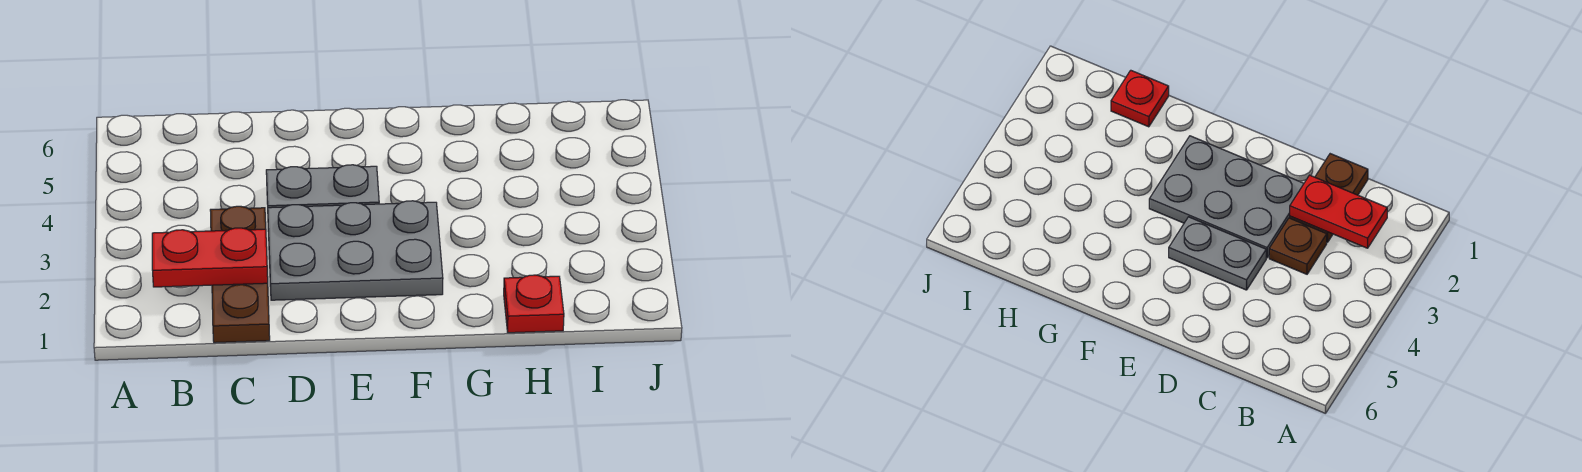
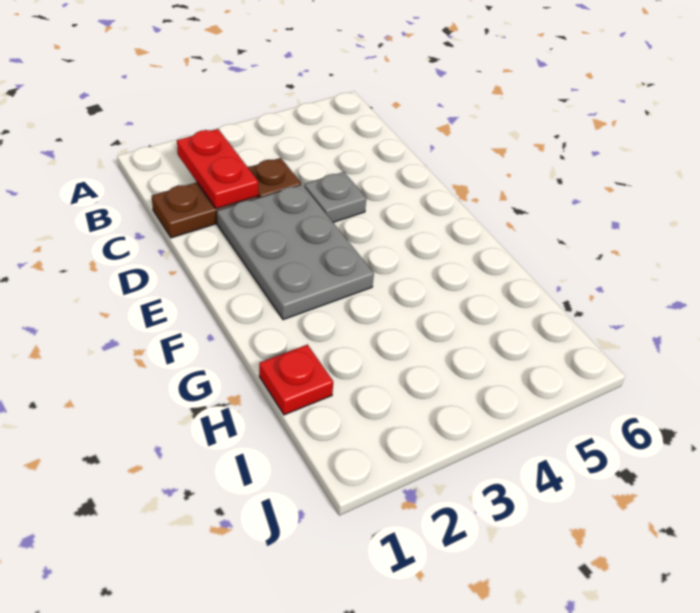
grey 1x2 plate [266,165,379,208] -> grey 1x1 plate [304,172,366,222]

